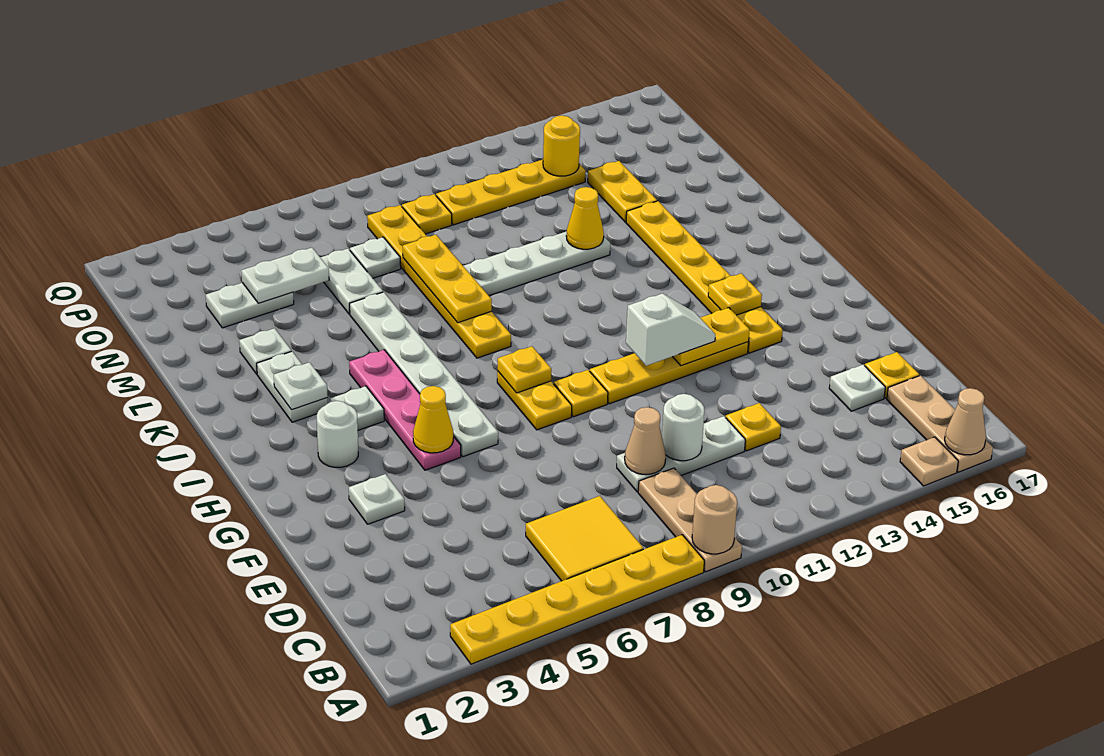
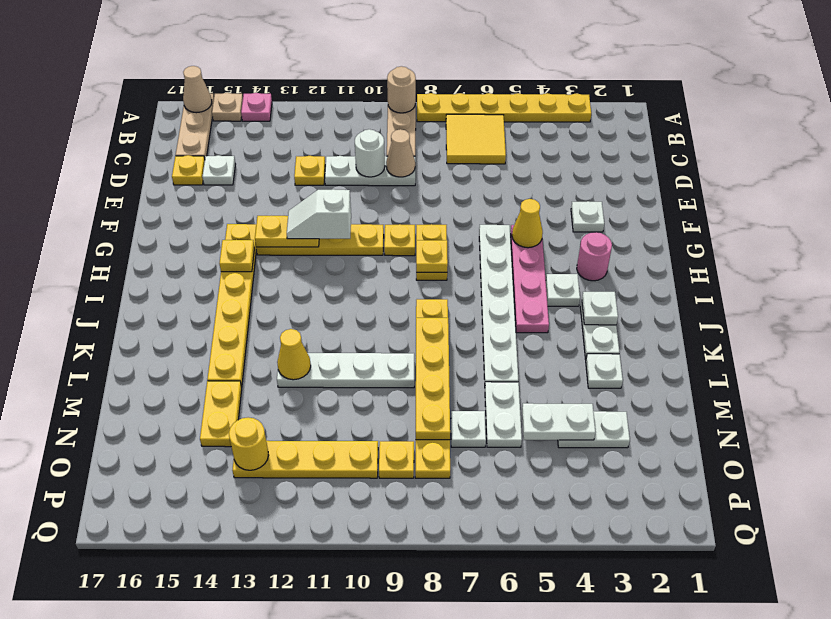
none -> pink 1x1 plate [241,93,272,121]
white 1x1 round brick [317,401,358,467] -> pink 1x1 round brick [577,232,612,281]
yellow 1x3 plate [403,235,492,323] -> yellow 1x4 plate [416,318,450,440]

